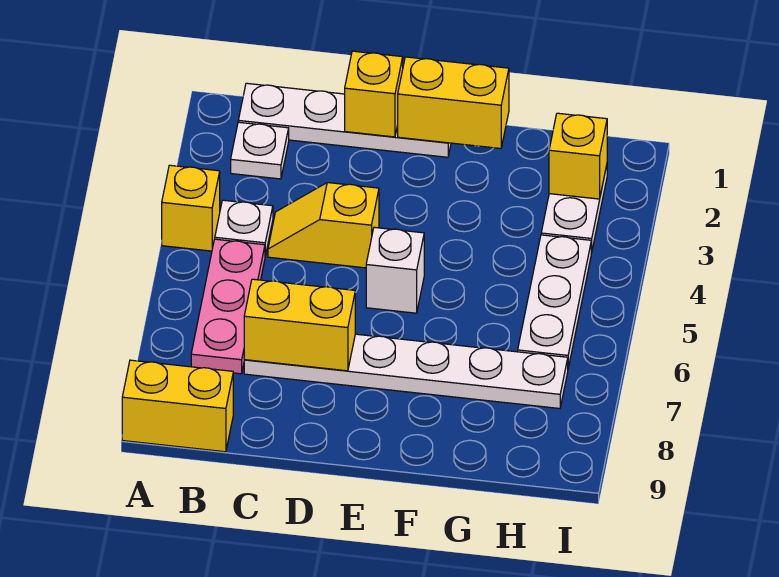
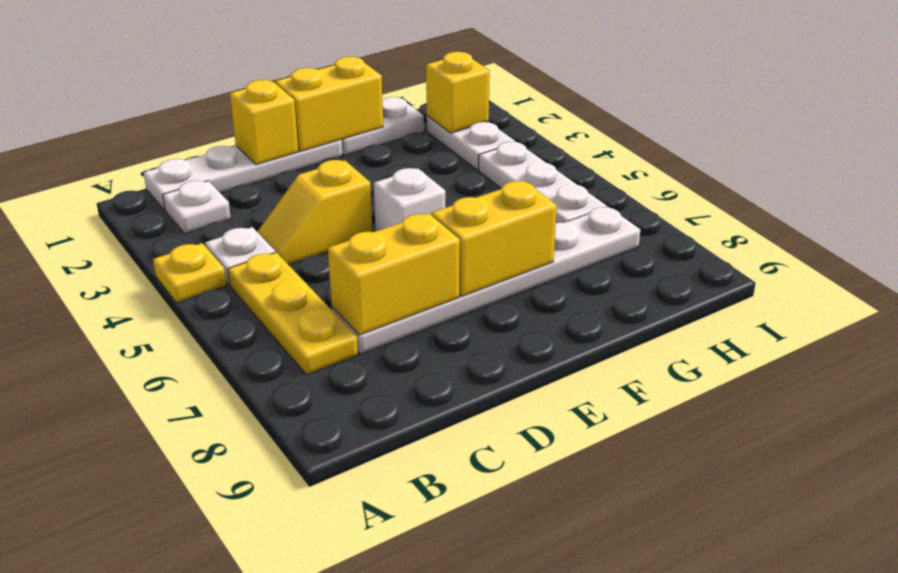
yellow 1x1 brick [162,165,220,251] -> yellow 1x1 plate [153,243,226,303]
yellow 1x2 brick [122,360,233,452] -> yellow 1x2 brick moved to [431,181,557,296]
pink 1x3 plate [191,239,265,374] -> yellow 1x3 plate [228,252,358,375]
none -> white 1x2 plate [341,97,424,155]

